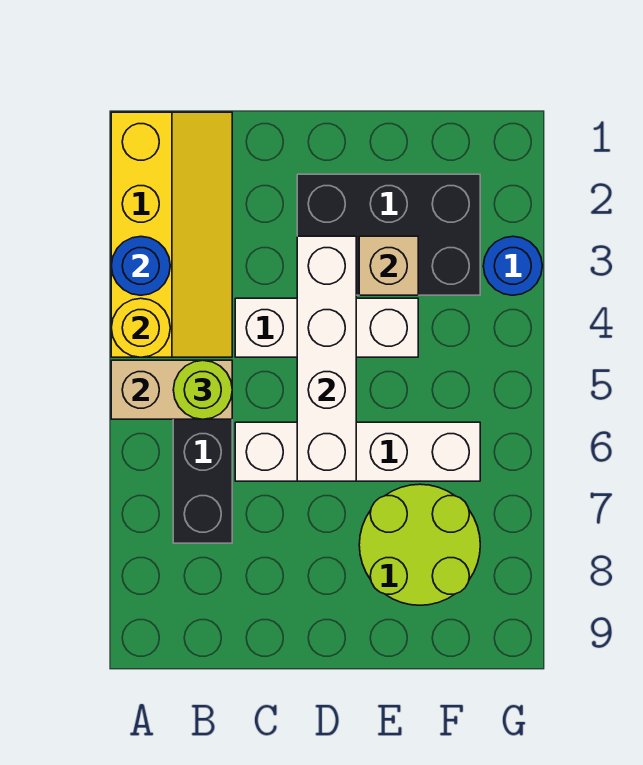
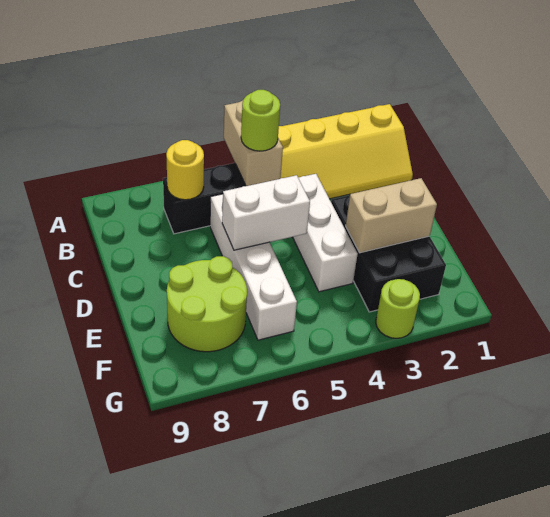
blue 1x1 round brick [111,236,170,295] -> none
yellow 1x1 round brick [111,298,170,357] -> yellow 1x1 round brick moved to [166,140,204,200]
white 1x4 brick [297,236,356,481] -> white 1x2 brick [222,175,310,250]
tan 1x1 brick [359,236,418,295] -> tan 1x2 brick [346,178,437,253]
blue 1x1 round brick [483,236,542,295] -> lime 1x1 round brick [376,279,420,338]

